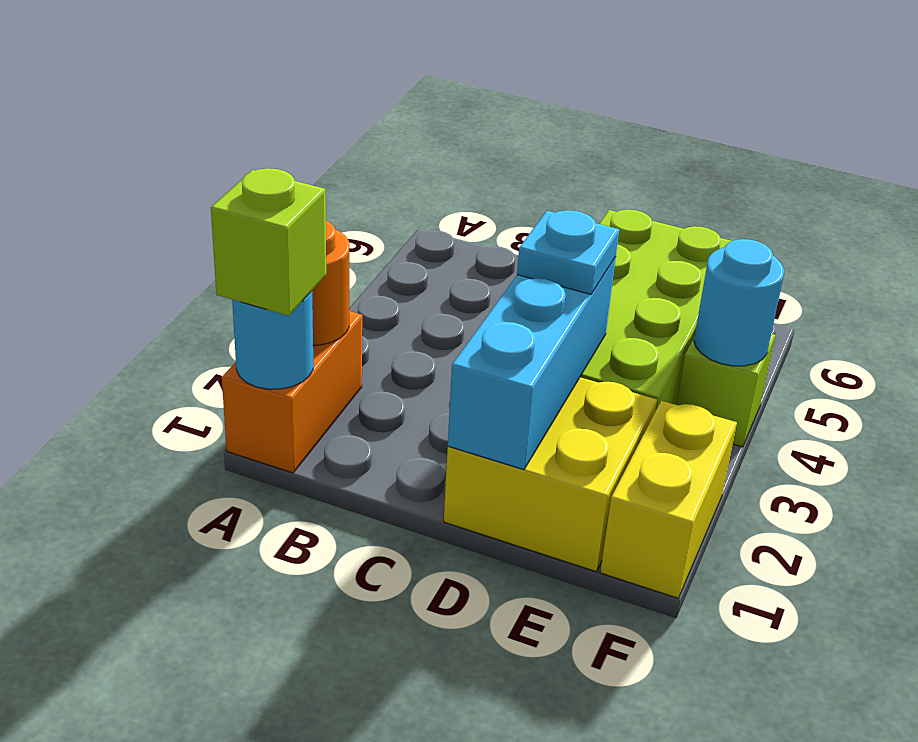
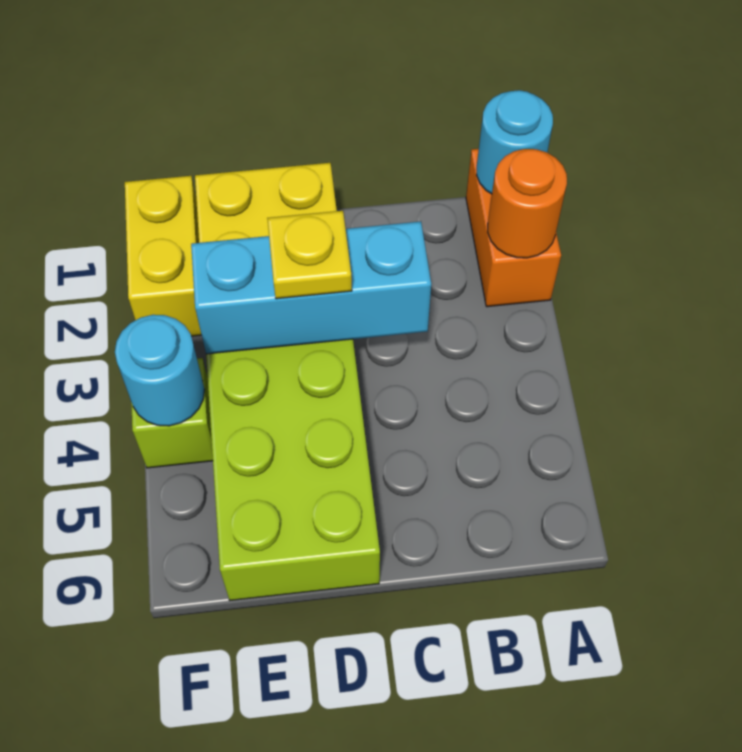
lime 1x1 brick [211,168,326,316] -> none
cyan 1x3 brick [448,257,616,470] -> cyan 1x3 brick turned to [191,221,431,354]
cyan 1x1 plate [517,210,619,294] -> yellow 1x1 plate [267,211,352,299]

